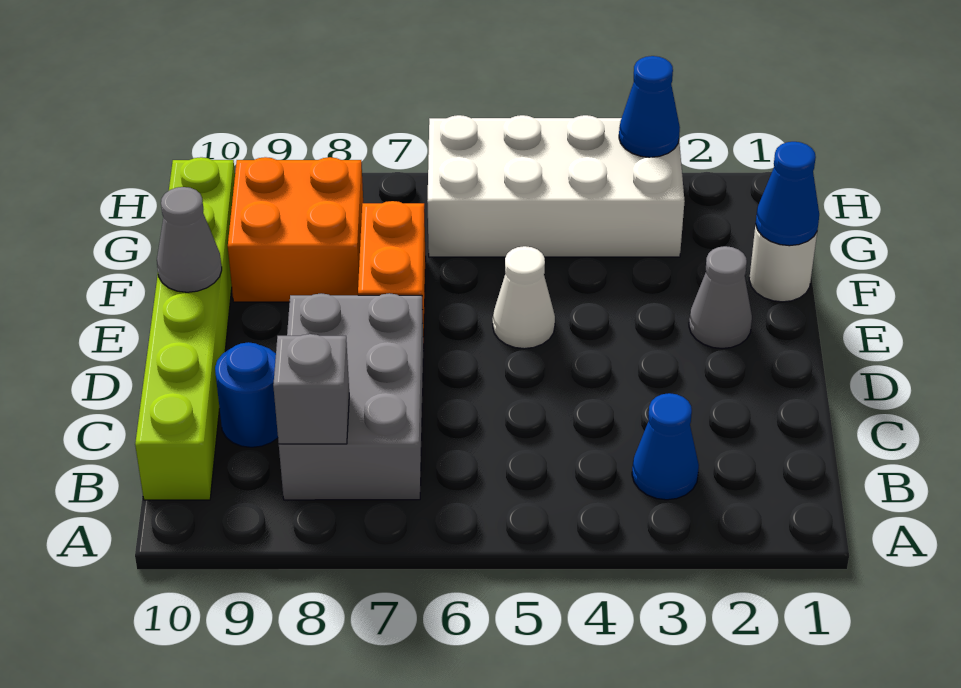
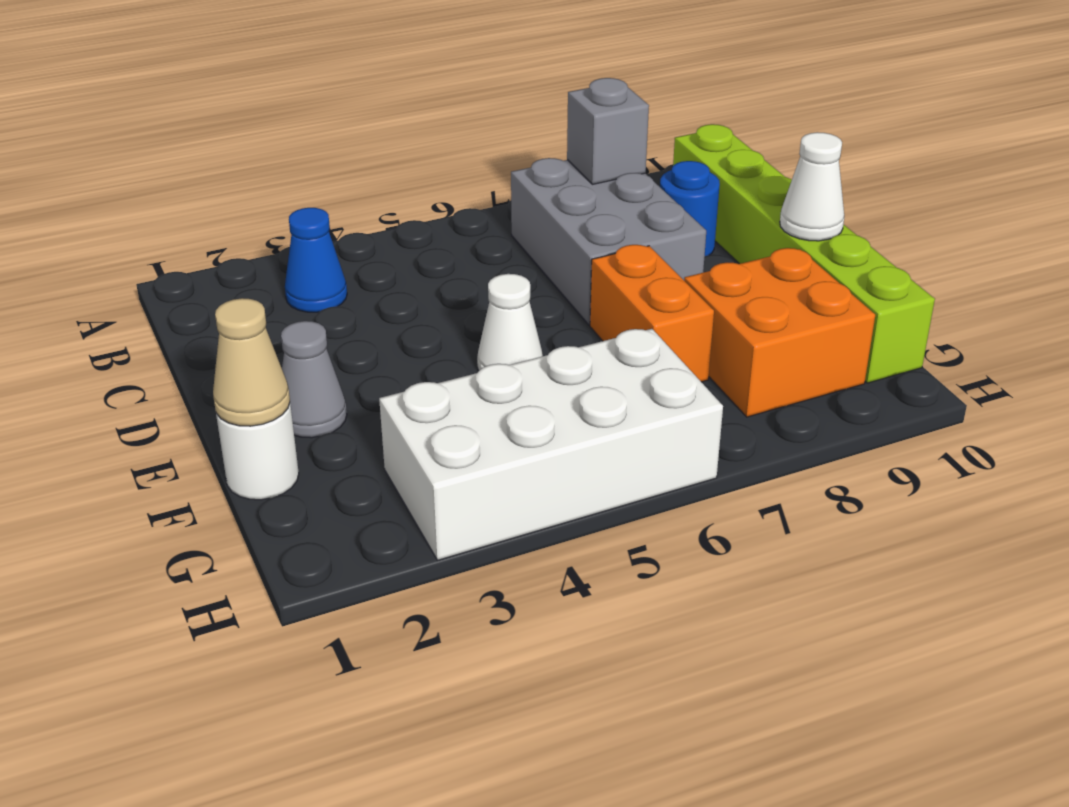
grey 1x1 cone [157,187,222,292] -> white 1x1 cone [780,132,844,241]
blue 1x1 cone [755,142,819,246] -> tan 1x1 cone [213,298,290,426]
blue 1x1 cone [619,56,680,157] -> none

